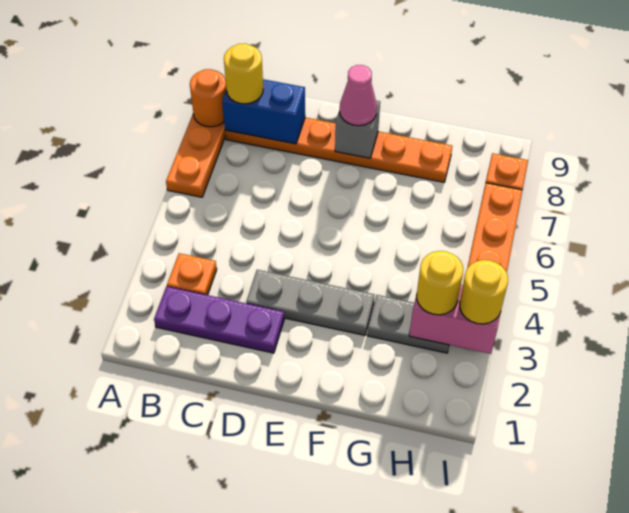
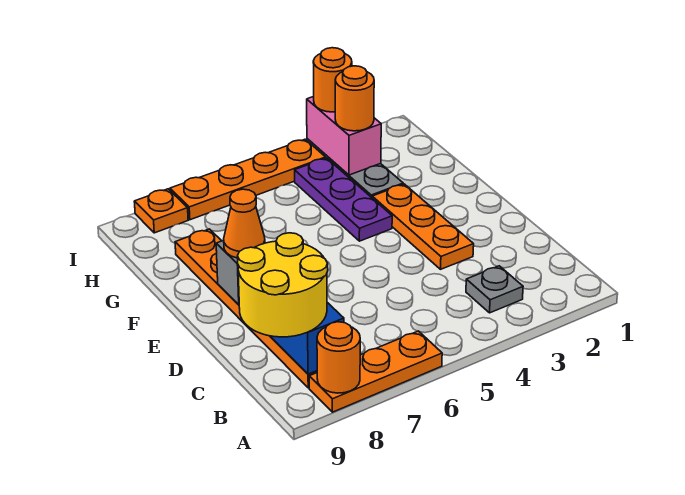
purple 1x3 plate [154,286,284,353] -> purple 1x3 plate moved to [295,158,392,241]
orange 1x1 plate [167,253,217,295] -> grey 1x1 plate [466,266,523,313]
yellow 1x1 round brick [224,43,263,104] -> yellow 2x2 round brick [238,233,328,337]
grey 1x3 plate [246,270,374,335] -> orange 1x3 plate [372,184,474,269]
pink 1x1 cone [339,65,377,126] -> orange 1x1 cone [224,189,265,258]
yellow 1x1 round brick [417,251,463,315] -> orange 1x1 round brick [335,66,374,131]
yellow 1x1 round brick [460,260,508,324] -> orange 1x1 round brick [313,48,352,112]

